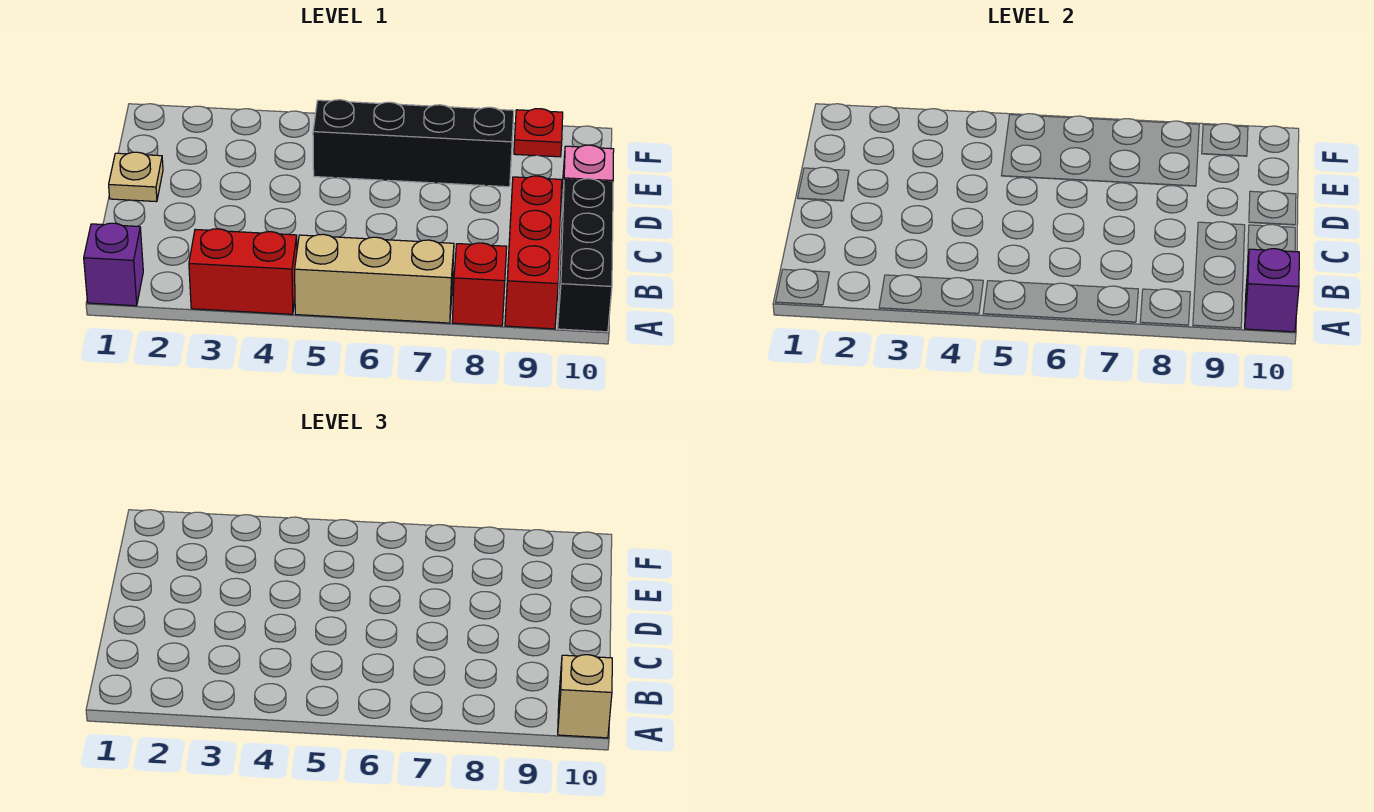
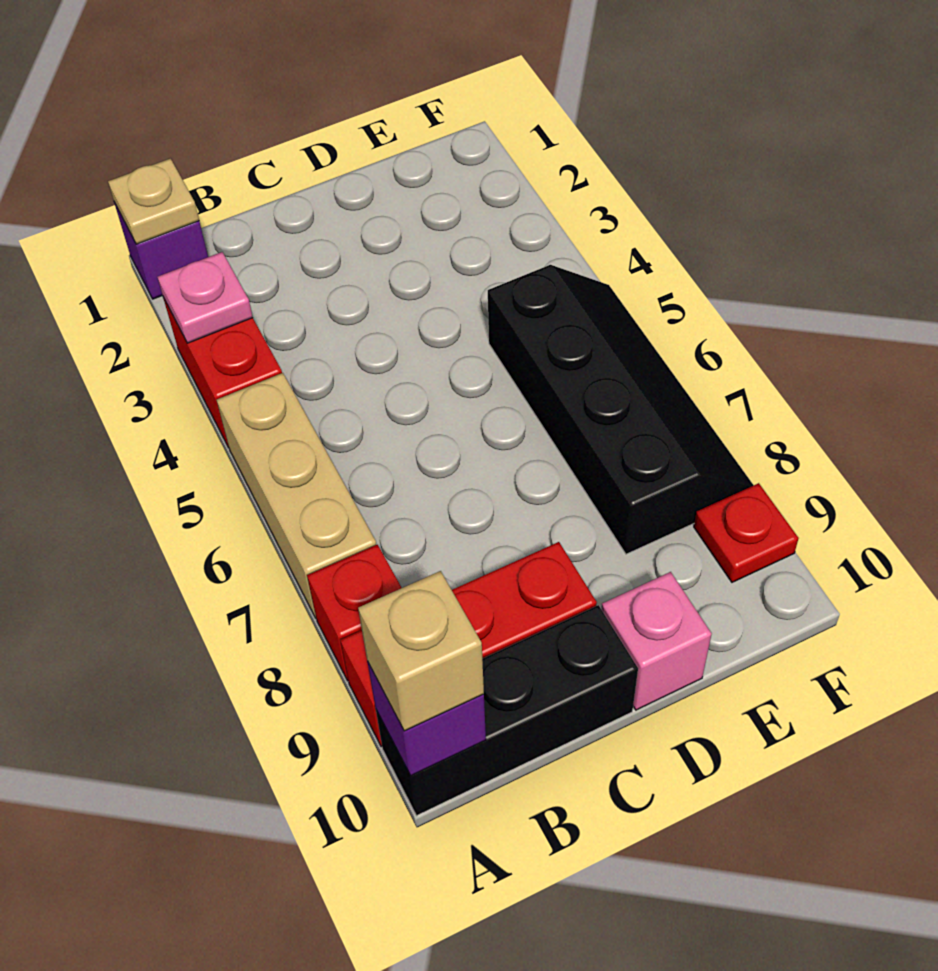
none -> pink 1x1 plate [157,252,253,343]
tan 1x1 plate [109,152,163,202] -> tan 1x1 plate moved to [108,158,199,244]

